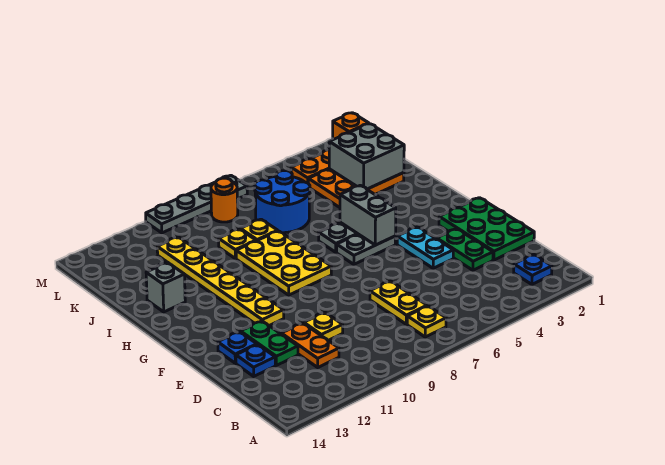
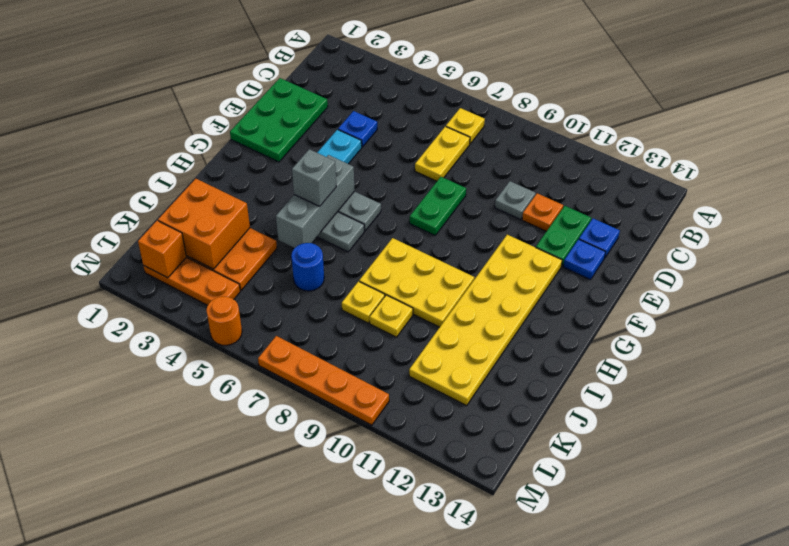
blue 1x1 plate [514,254,552,284] -> blue 1x1 plate moved to [338,111,377,147]
orange 1x2 plate [281,323,339,367] -> orange 1x1 plate [522,193,563,231]
green 1x2 plate [437,229,493,270] -> green 1x2 plate moved to [410,177,466,235]
yellow 1x1 plate [304,313,343,340] -> grey 1x1 plate [495,181,536,219]
yellow 1x6 plate [157,237,284,326] -> yellow 2x6 plate [409,235,562,406]
grey 1x2 brick [340,185,396,245] -> grey 1x3 brick [276,155,354,248]
yellow 2x3 plate [236,231,331,295] -> yellow 2x3 plate turned to [359,238,474,327]
grey 1x1 brick [146,262,185,312] -> grey 1x1 brick moved to [292,149,336,206]
grey 2x2 brick [329,124,404,189] -> orange 2x2 brick [158,179,250,269]
blue 2x2 round brick [255,171,310,233] -> blue 1x1 round brick [291,243,324,291]
orange 1x1 round brick [211,178,238,222] -> orange 1x1 round brick moved to [206,296,242,345]
grey 1x4 plate [146,175,247,233] -> orange 1x4 plate [258,336,389,425]

